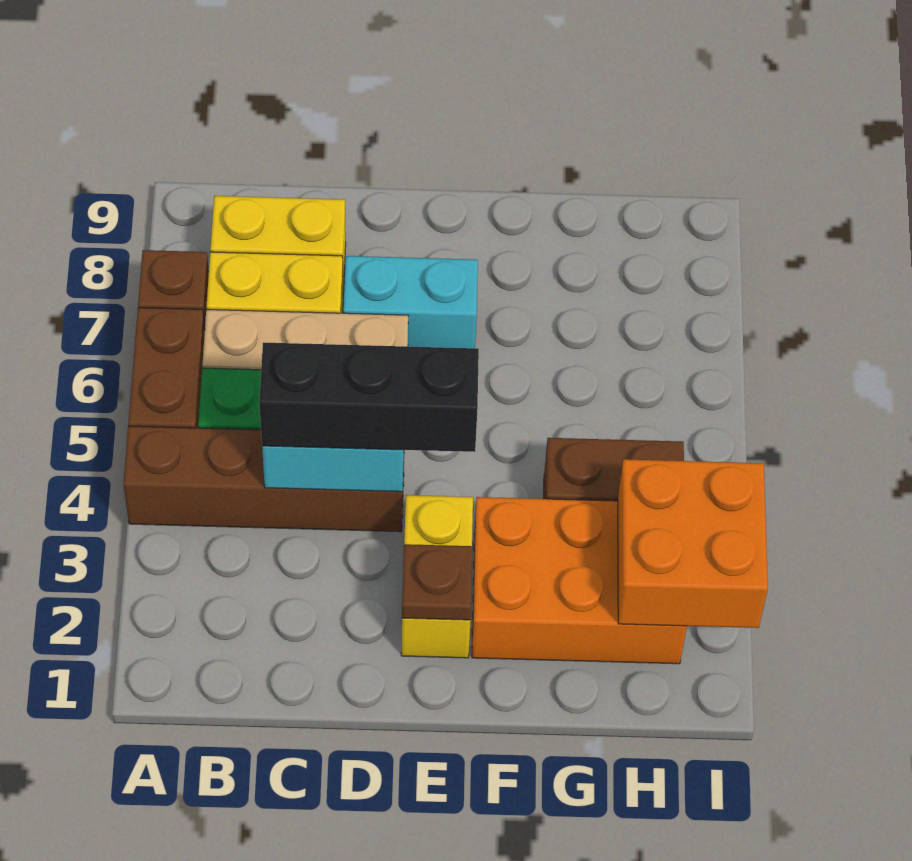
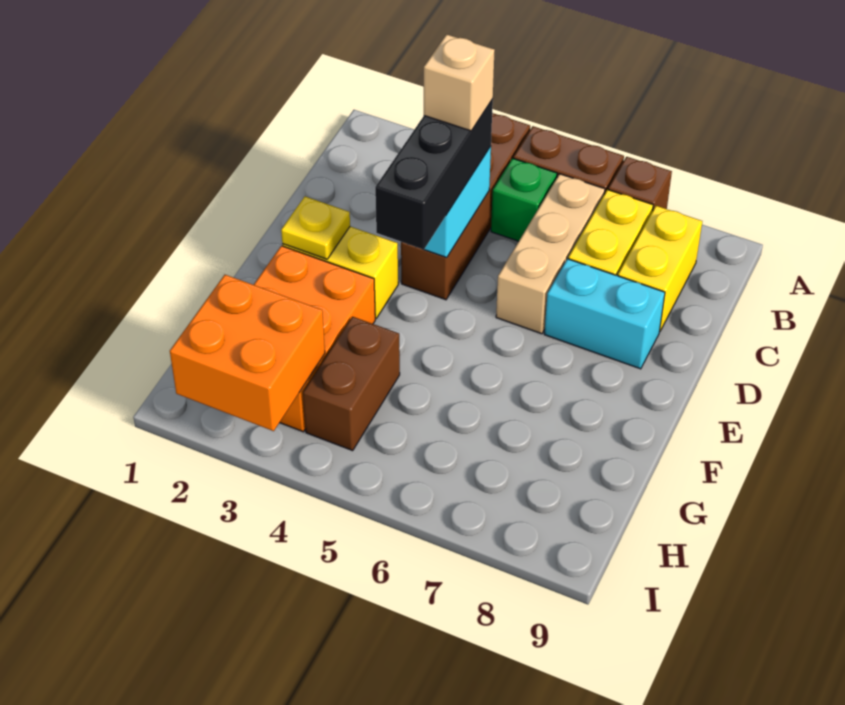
none -> tan 1x1 brick [424,34,495,131]
cyan 1x2 brick [343,256,478,348] -> cyan 1x2 brick turned to [544,259,665,369]
brown 1x1 plate [402,544,472,620] -> yellow 1x1 plate [281,196,350,259]

